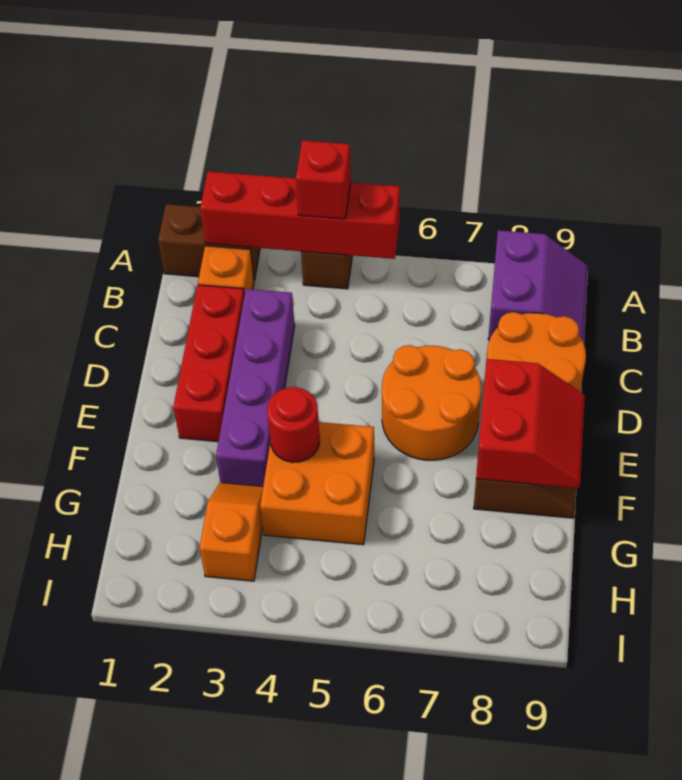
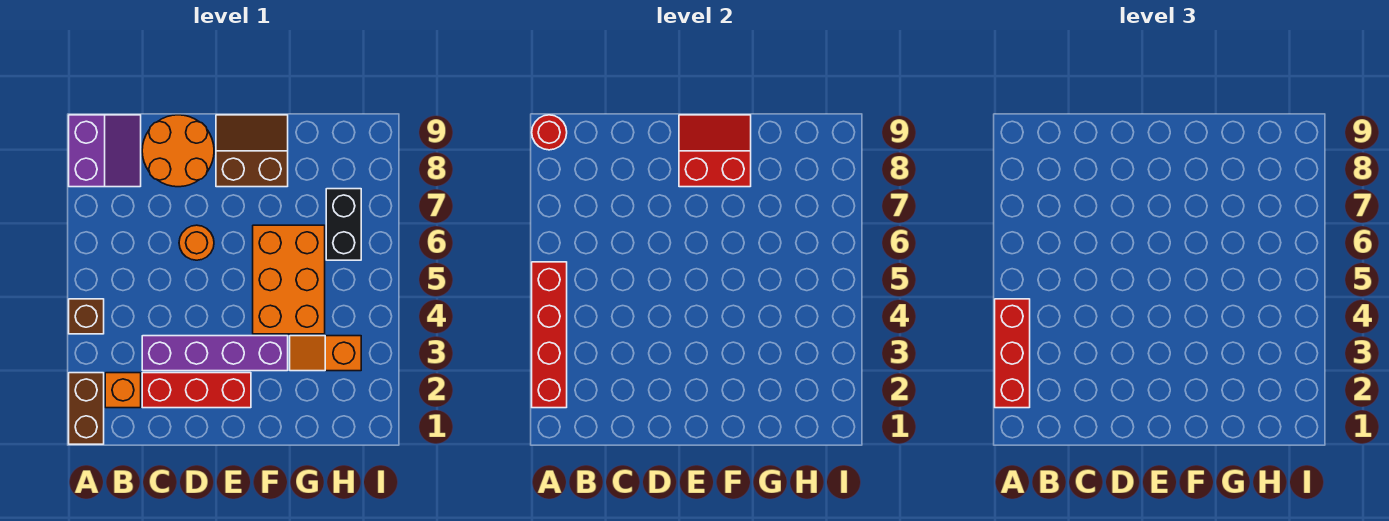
red 1x1 brick [296,140,351,219] -> red 1x3 brick [995,299,1030,408]
purple 2x2 slope [488,230,588,343] -> purple 2x2 slope turned to [69,115,141,187]
orange 2x2 round brick [382,345,481,460] -> orange 1x1 round brick [179,225,214,260]
orange 2x2 brick [260,422,374,545] -> orange 2x3 brick [253,225,325,334]
red 1x1 round brick [267,387,320,462] -> red 1x1 round brick moved to [532,115,567,150]
none -> black 1x2 brick [326,189,361,260]

